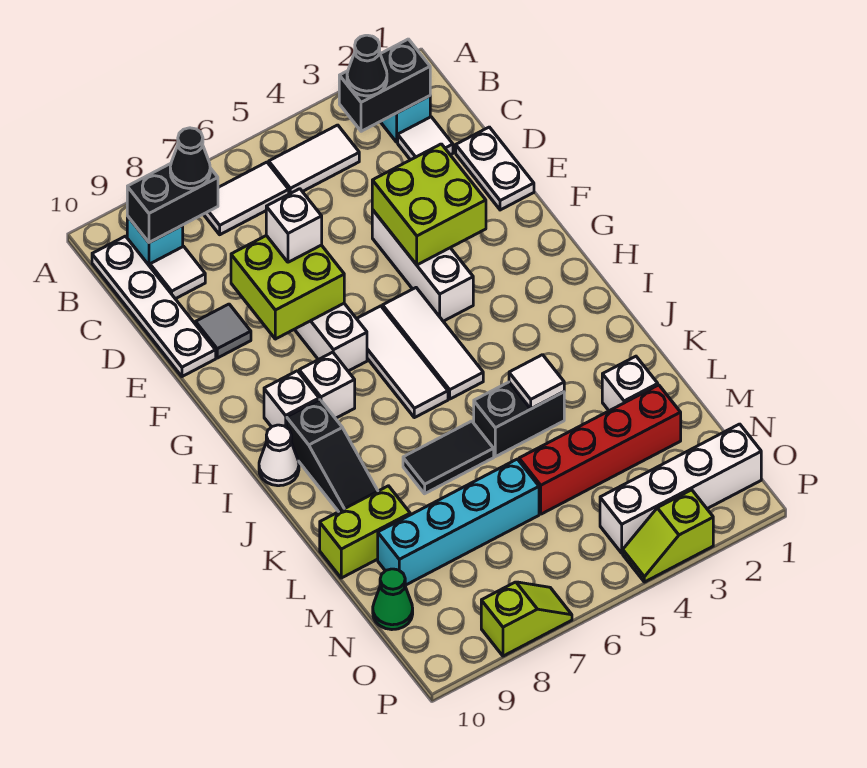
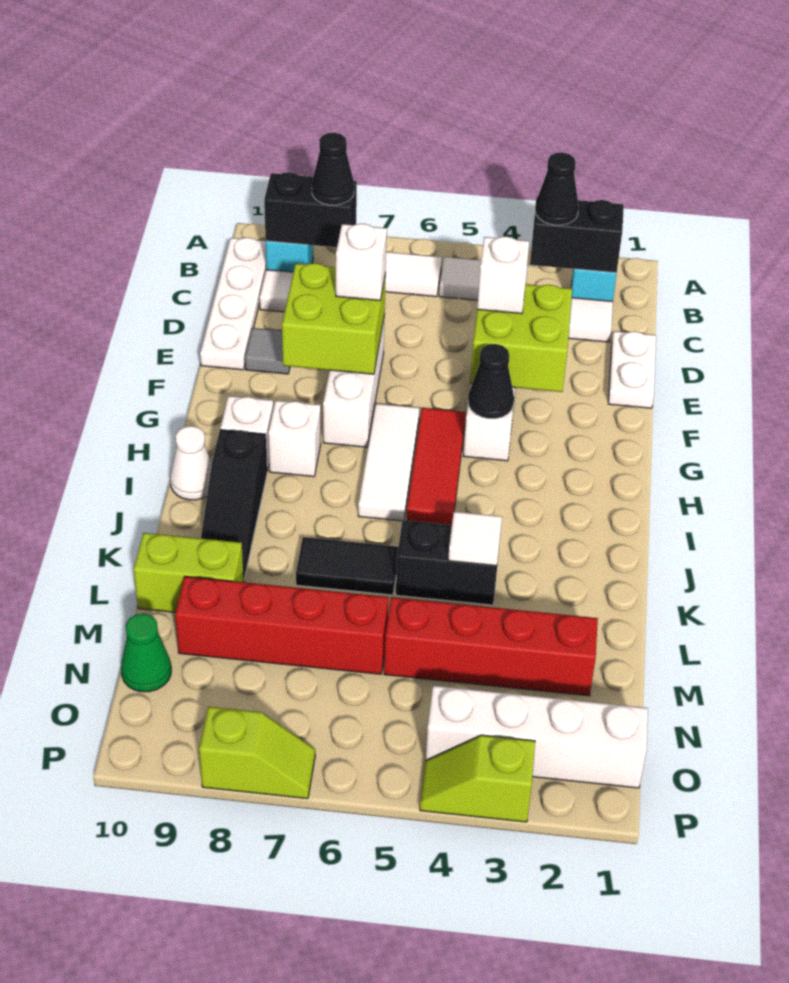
none -> black 1x1 cone [468,344,514,419]
white 1x3 tile [383,288,483,399] -> red 1x3 tile [407,408,466,525]
white 1x1 brick [602,356,658,411] -> white 1x1 brick moved to [477,236,529,314]
cyan 1x4 brick [378,459,539,585] -> red 1x4 brick [175,577,389,674]

